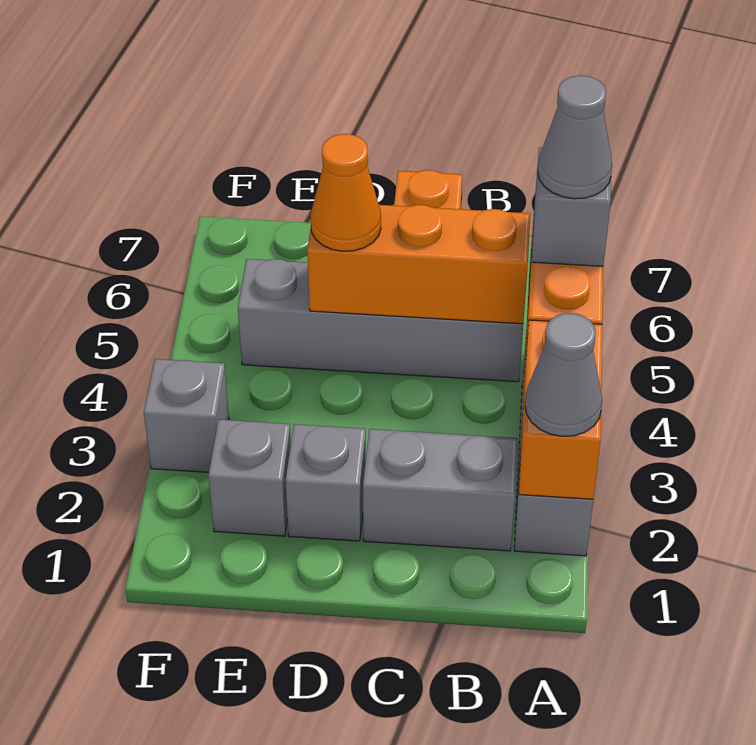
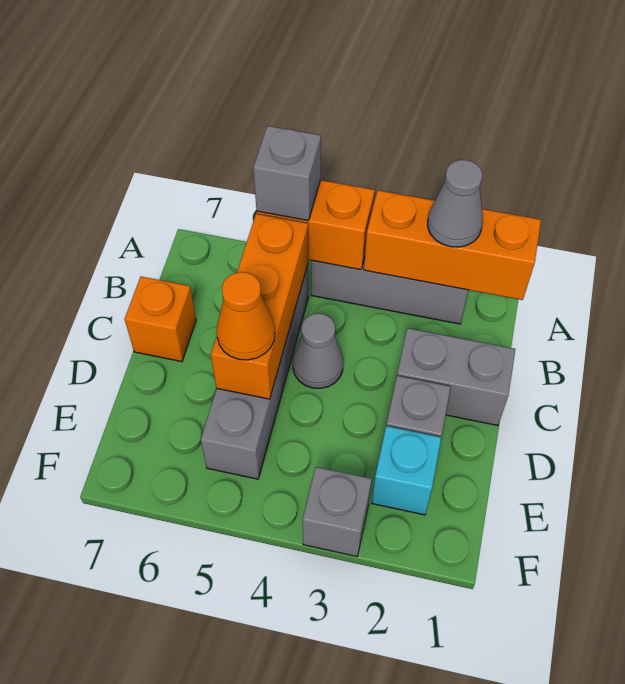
orange 1x2 brick [519,320,602,499] -> orange 1x3 brick [364,190,541,300]
grey 1x1 cone [538,75,612,199] -> grey 1x1 cone moved to [293,313,343,388]
grey 1x2 brick [363,429,518,551] -> grey 1x2 brick turned to [397,328,515,426]
grey 1x1 brick [208,419,291,536] -> cyan 1x1 brick [372,426,441,515]

